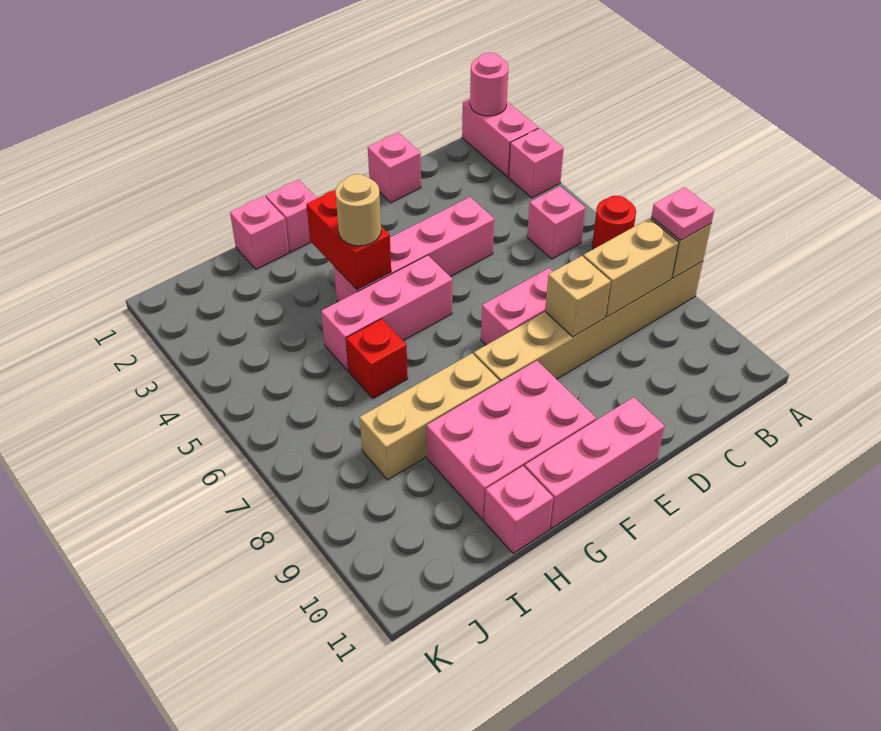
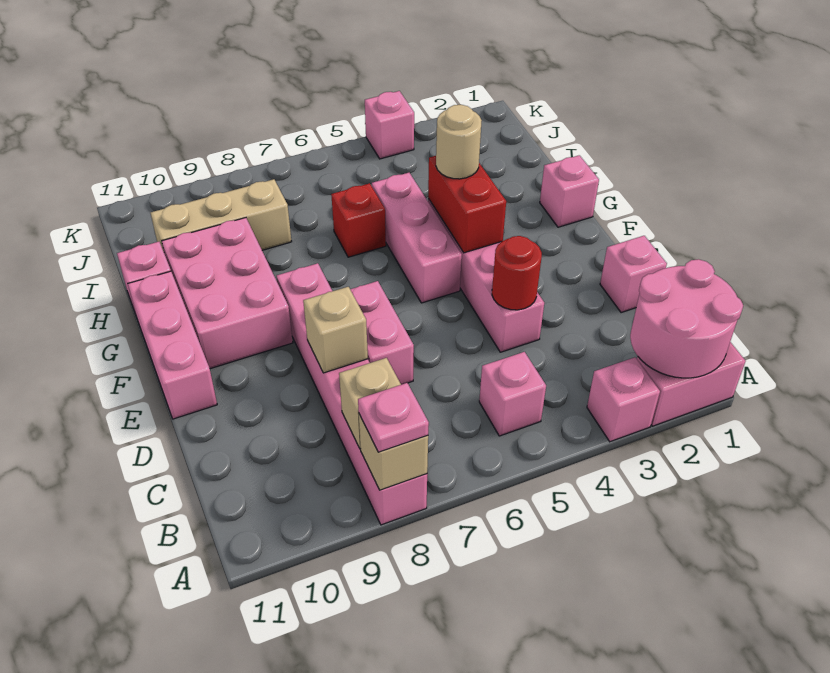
pink 1x1 round brick [470,53,508,116] -> pink 2x2 round brick [630,259,743,378]
red 1x1 round brick [592,196,636,249] -> red 1x1 round brick moved to [492,236,542,310]
tan 1x6 brick [474,261,703,382] -> pink 1x6 brick [276,263,427,525]
tan 1x2 brick [583,218,679,317] -> tan 1x1 brick [339,358,401,449]
red 1x2 brick [306,190,391,290] -> red 1x2 brick turned to [428,156,506,253]
tan 1x3 brick [360,353,499,480] -> tan 1x3 brick turned to [151,179,292,251]
pink 1x1 brick [230,196,289,269] -> pink 1x1 brick moved to [365,91,414,159]

